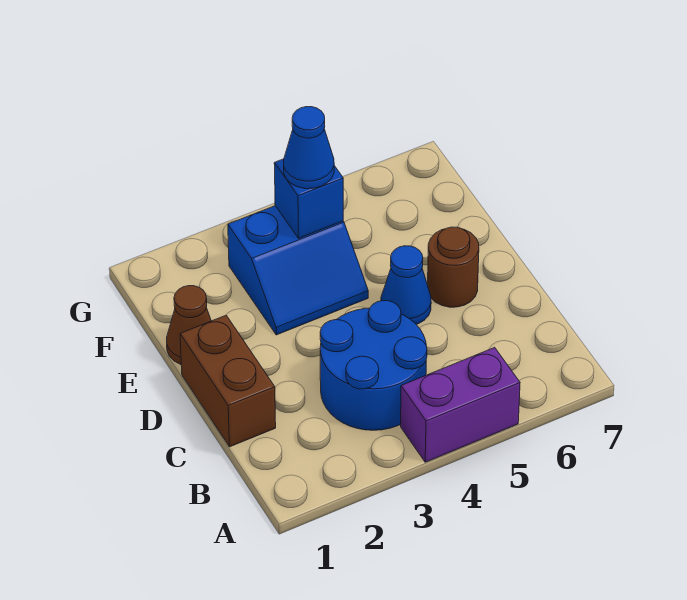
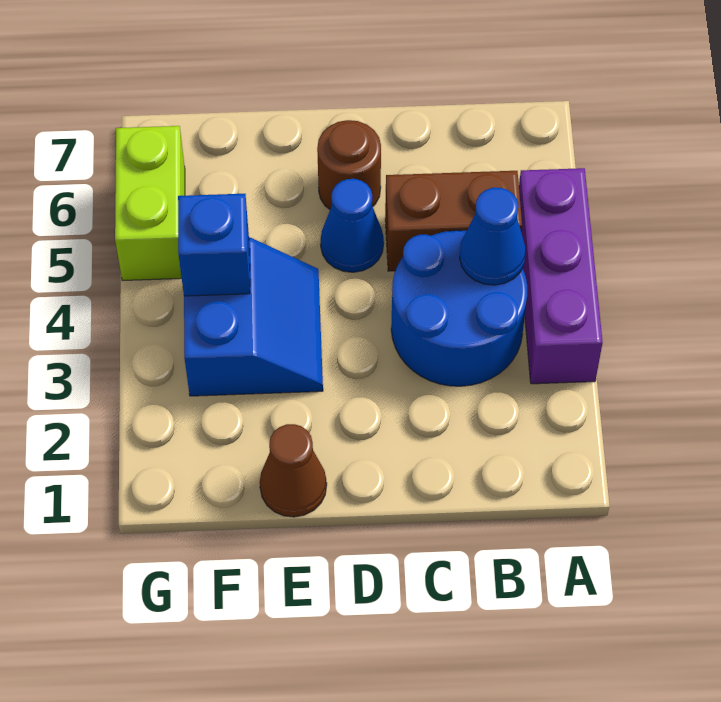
purple 1x2 brick [401,347,520,462] -> purple 1x3 brick [519,168,603,384]
brown 1x2 brick [180,315,276,447] -> brown 1x2 brick moved to [385,171,522,271]
blue 1x1 cone [284,107,334,189] -> blue 1x1 cone moved to [460,188,526,285]
none -> lime 1x2 brick [115,126,185,281]

